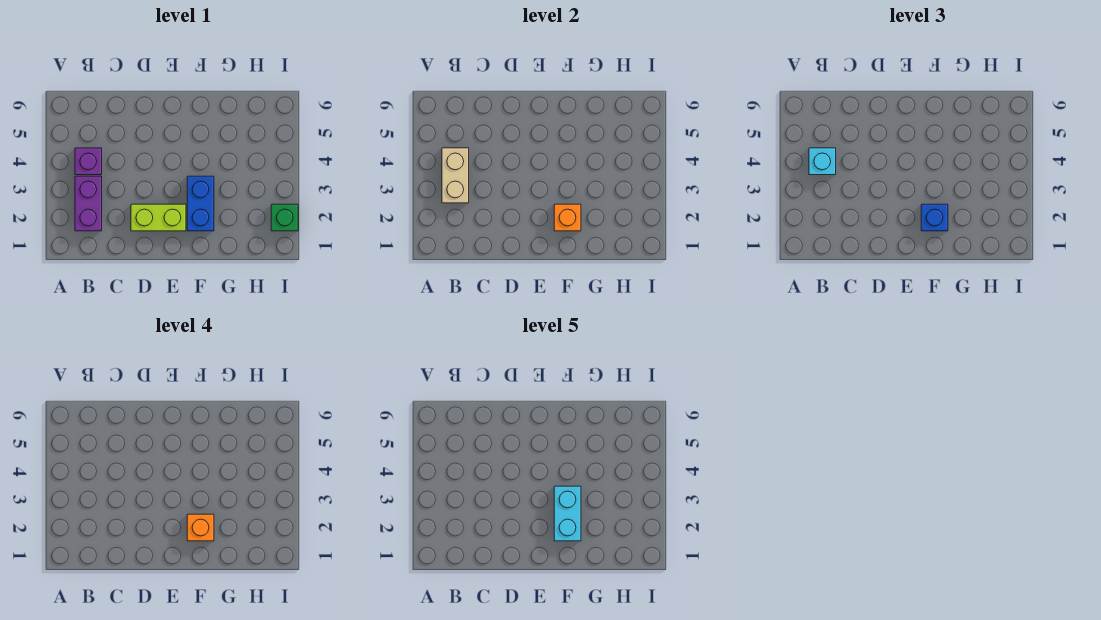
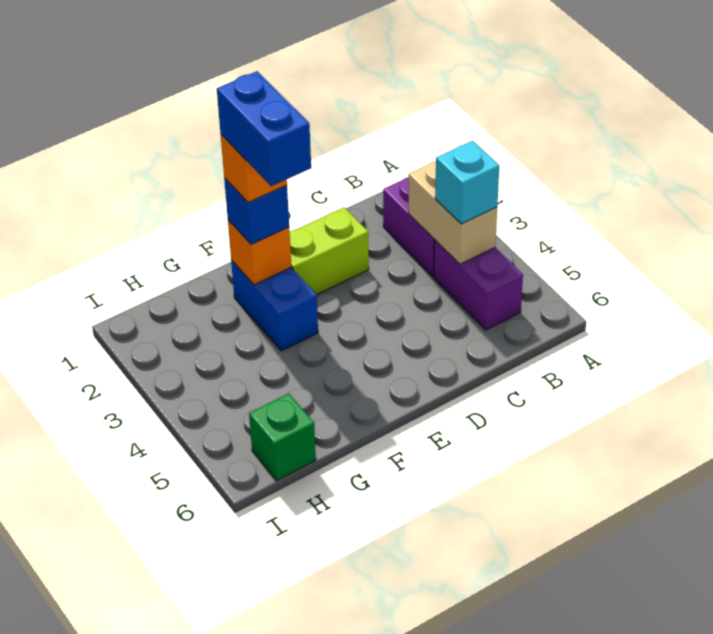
purple 1x1 brick [75,148,102,175] -> purple 1x2 brick [434,240,523,330]
cyan 1x2 brick [554,486,581,541] -> blue 1x2 brick [217,71,311,186]
green 1x1 brick [271,204,298,231] -> green 1x1 brick moved to [249,393,316,480]

